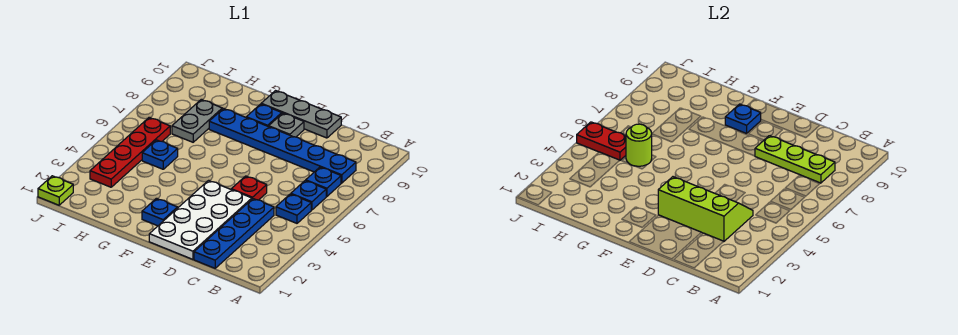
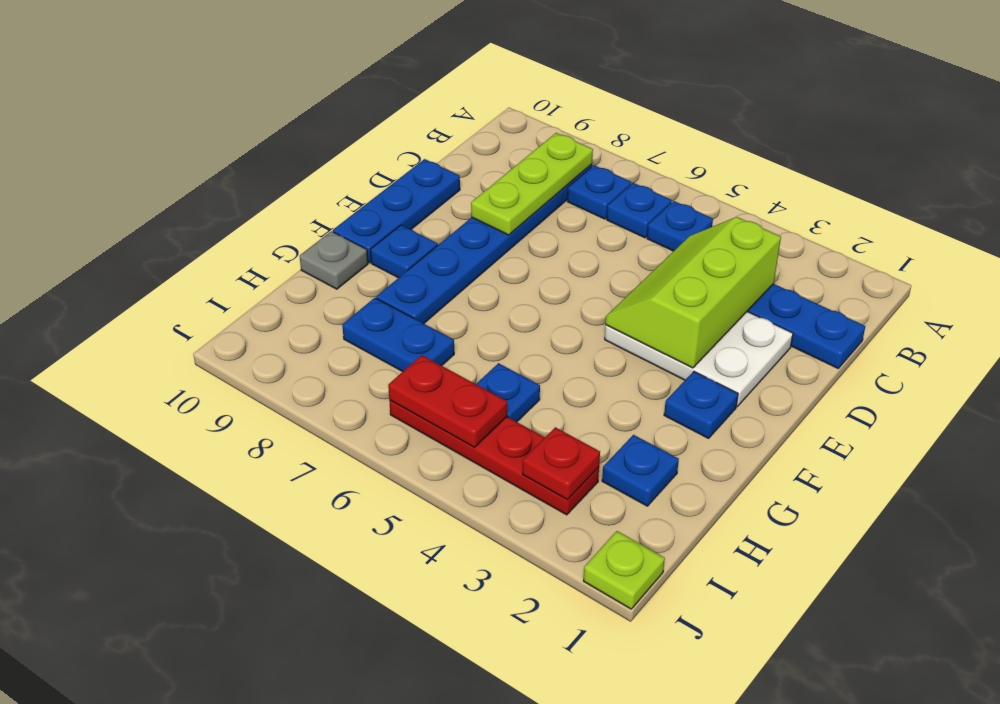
white 2x4 plate [149,181,252,259] -> white 2x3 plate [605,312,793,406]
red 1x1 plate [231,176,267,200] -> red 1x1 plate moved to [523,427,600,500]
grey 1x3 plate [261,91,341,138] -> blue 1x3 plate [333,159,460,263]
grey 1x1 plate [269,113,304,137] -> grey 1x1 plate moved to [300,231,368,289]
blue 1x1 plate [725,104,761,133] -> blue 1x1 plate moved to [602,435,679,506]
lime 1x1 round brick [626,124,652,166] -> none
grey 1x2 plate [172,100,222,142] -> blue 1x2 plate [342,298,454,372]
red 1x2 plate [577,122,626,160] -> red 1x2 plate turned to [388,355,507,447]

